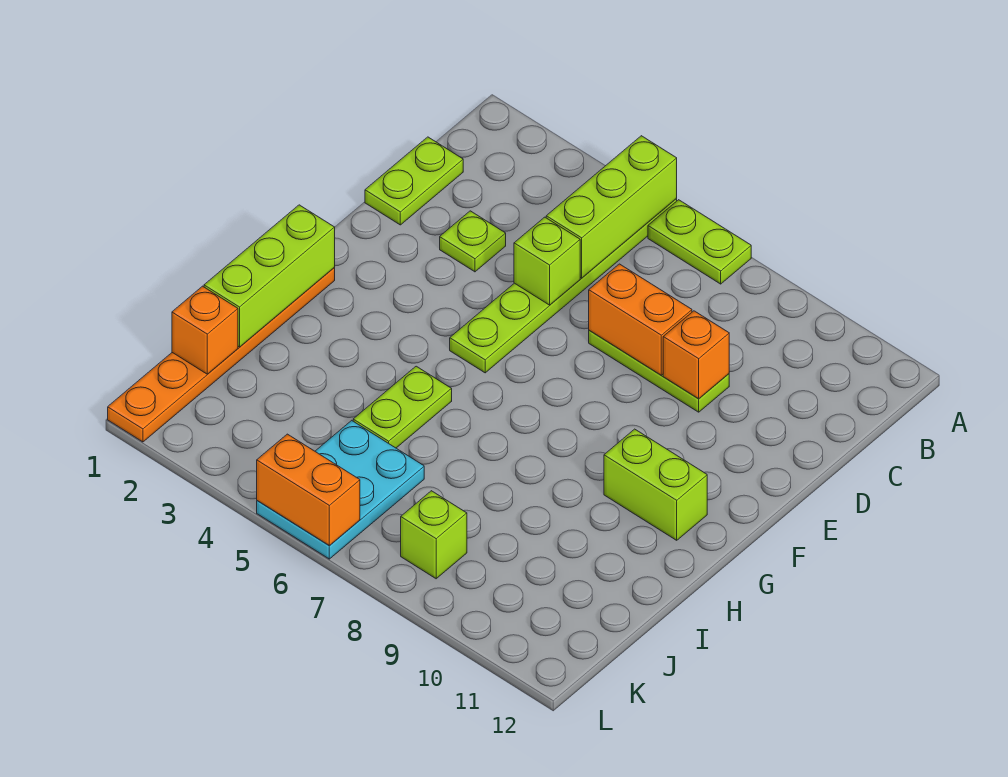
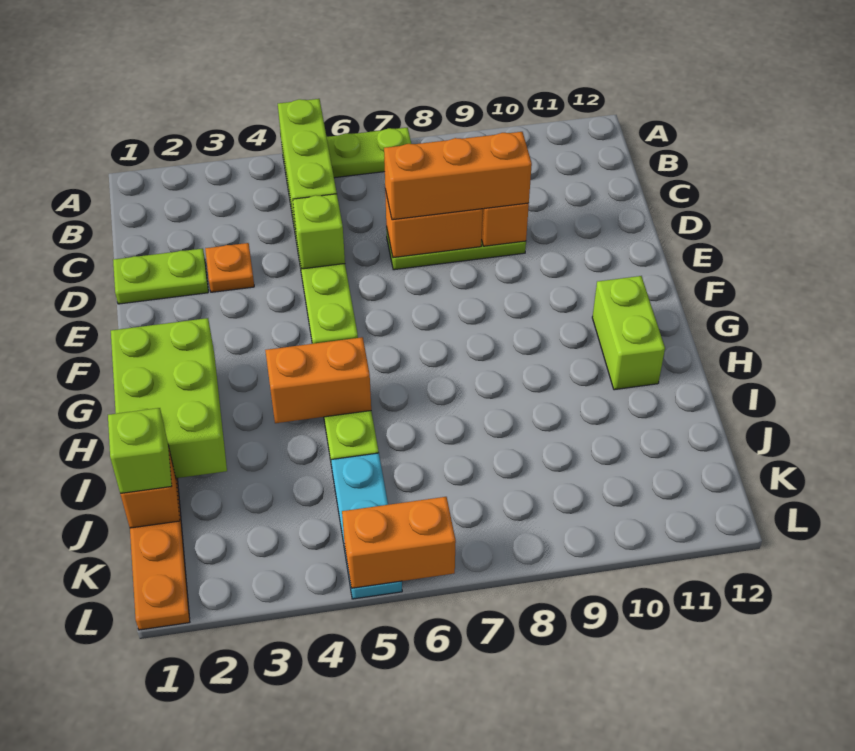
lime 1x2 plate [365,137,463,225] -> lime 1x2 plate turned to [113,249,208,304]
lime 1x1 plate [440,211,506,272] -> orange 1x1 plate [205,243,254,292]
none -> orange 1x3 brick [384,132,532,220]
lime 1x3 brick [204,205,335,347] -> lime 2x3 brick [111,318,227,478]
lime 1x2 brick [604,429,707,540] -> lime 1x2 brick turned to [592,276,665,390]
none -> orange 1x2 brick [265,337,371,423]
cyan 2x3 plate [257,420,424,559] -> cyan 1x3 plate [331,453,402,599]
lime 1x1 brick [401,491,467,579] -> lime 1x1 brick moved to [108,408,172,493]

